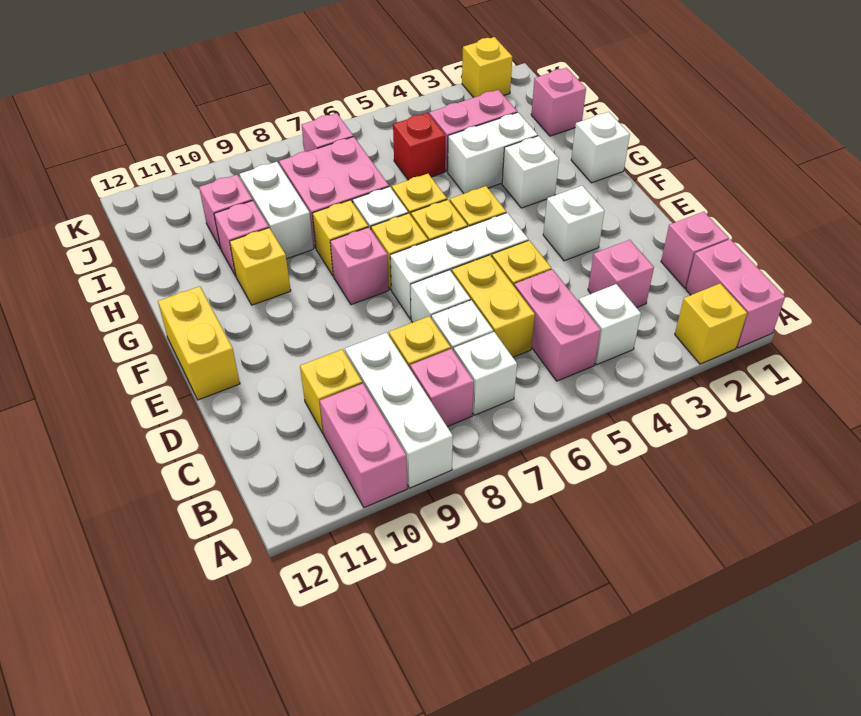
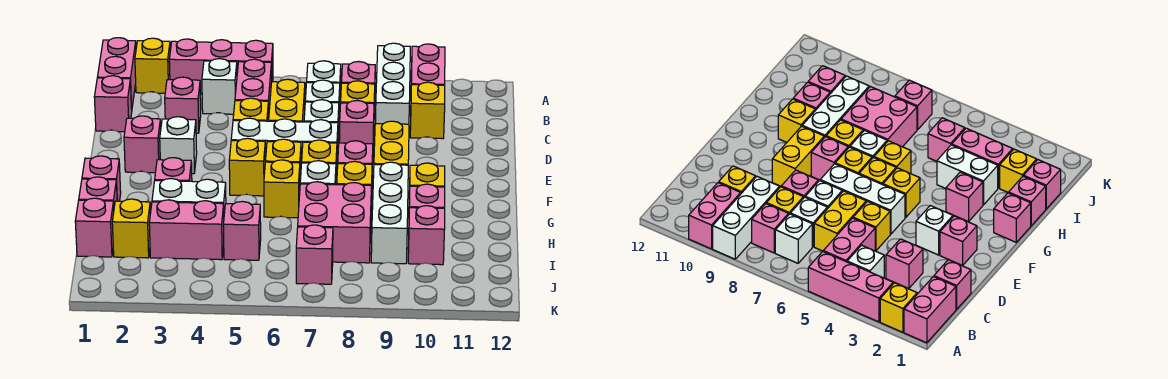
none -> pink 1x3 brick [169,39,273,94]
none -> pink 1x1 brick [339,100,374,144]
none -> pink 1x1 brick [124,116,161,173]
yellow 1x2 brick [158,286,240,400] -> yellow 1x2 brick moved to [374,121,409,165]
white 1x1 brick [571,112,630,183] -> pink 1x1 brick [82,156,121,201]
white 1x1 brick [502,136,559,208] -> pink 1x1 brick [155,158,192,181]
none -> pink 1x1 brick [79,177,117,206]
white 1x2 brick [240,162,314,259] -> white 1x3 brick [371,162,408,264]
red 1x1 brick [393,113,445,180] -> pink 1x1 brick [223,201,261,260]
yellow 1x1 brick [462,37,512,98] -> yellow 1x1 brick moved to [112,199,151,258]

